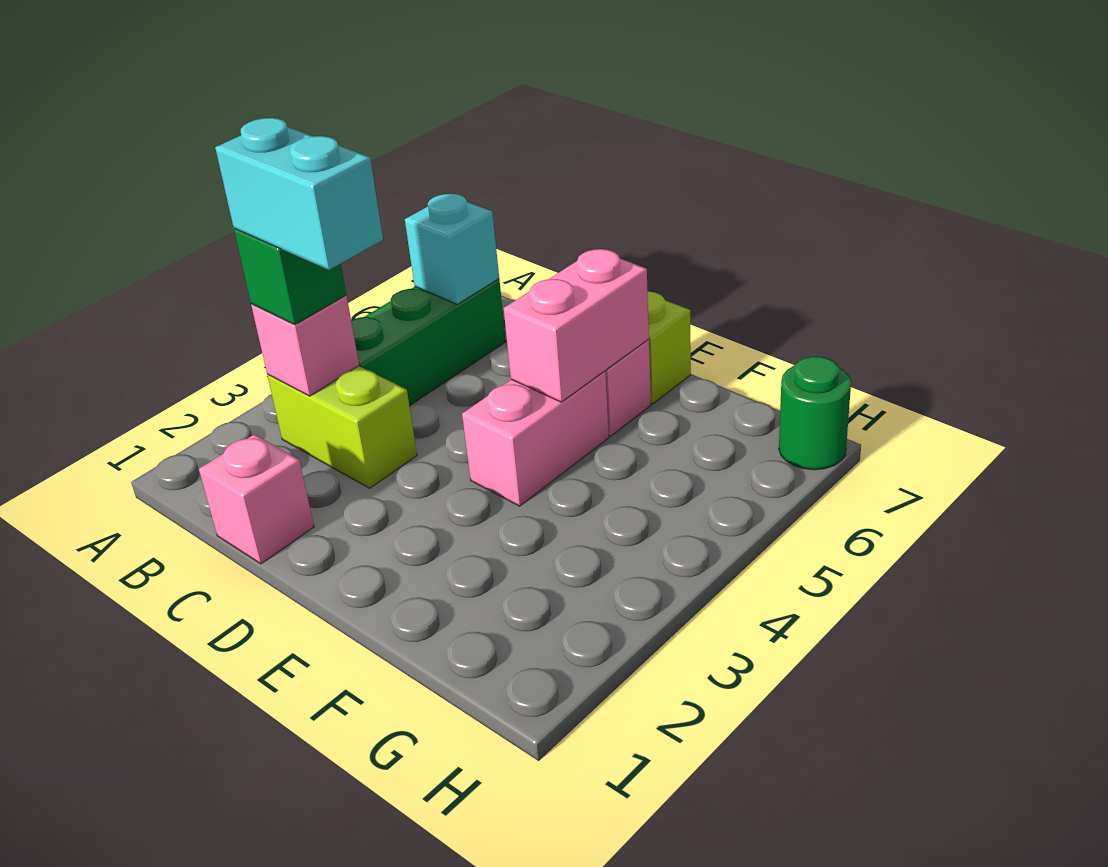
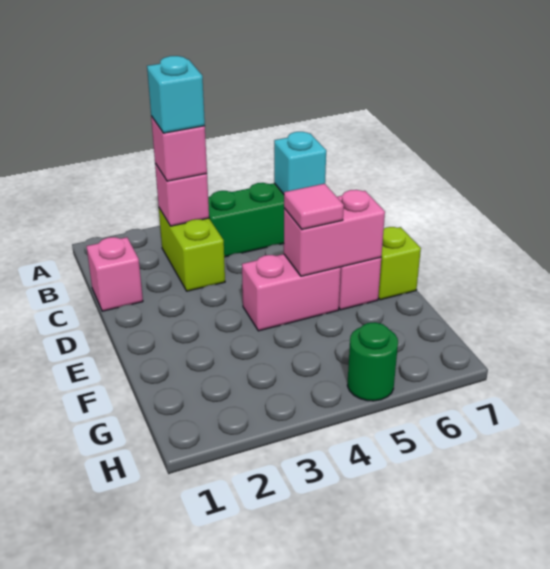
green 1x1 brick [234,228,346,325] -> pink 1x1 brick [151,116,207,181]
cyan 1x2 brick [215,118,383,270] -> cyan 1x1 brick [147,56,205,133]
none -> pink 1x1 tile [284,184,344,229]
green 1x1 round brick [779,356,851,470] -> green 1x1 round brick moved to [347,322,398,401]

